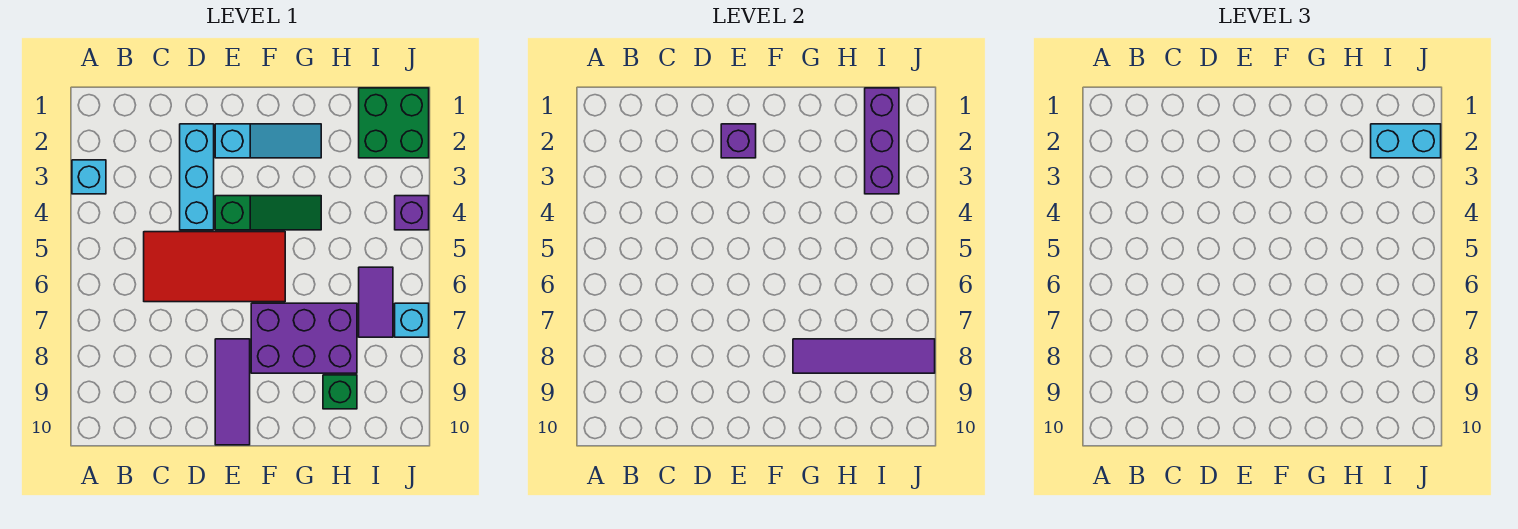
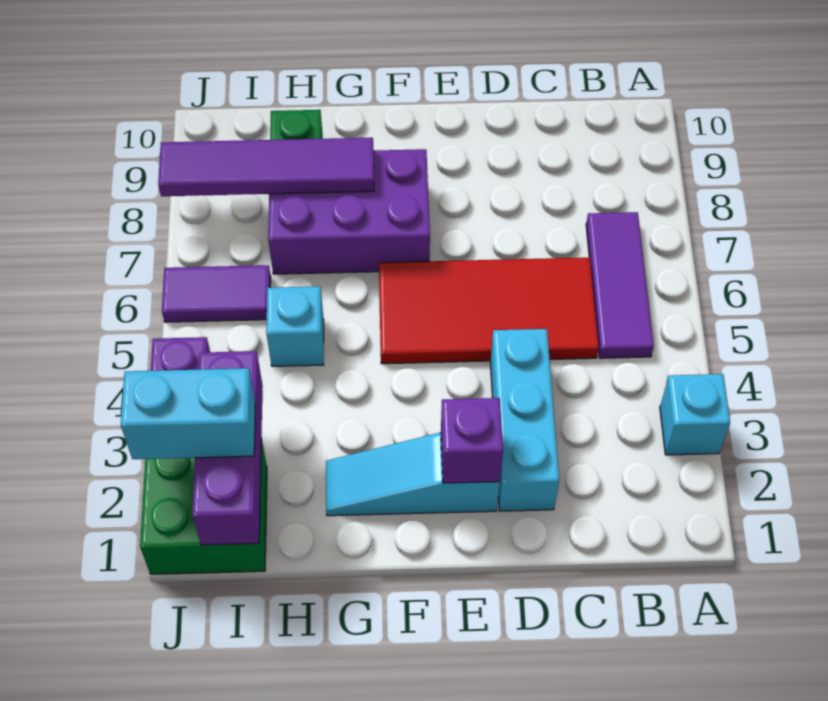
green 1x3 slope [215,196,321,230] -> none
purple 1x3 tile [215,339,250,445] -> purple 1x3 tile moved to [586,212,654,358]
purple 1x2 tile [359,267,393,337] -> purple 1x2 tile turned to [162,265,271,322]
cyan 1x1 brick [395,303,429,337] -> cyan 1x1 brick moved to [266,286,324,366]

